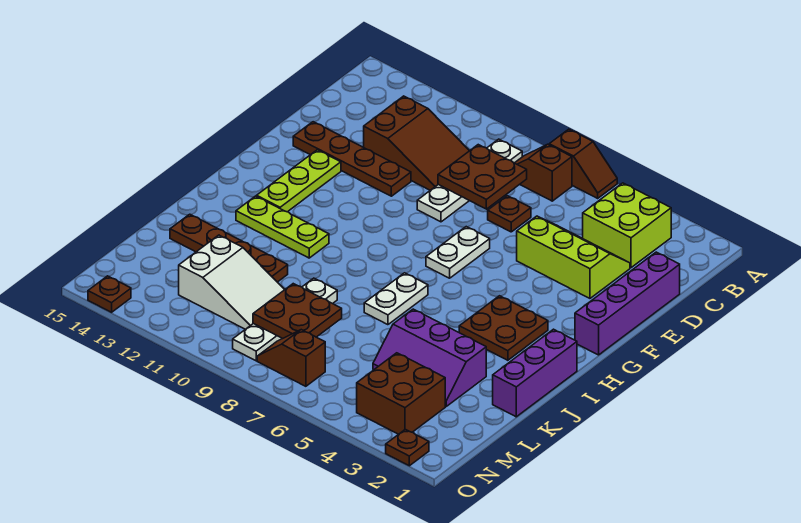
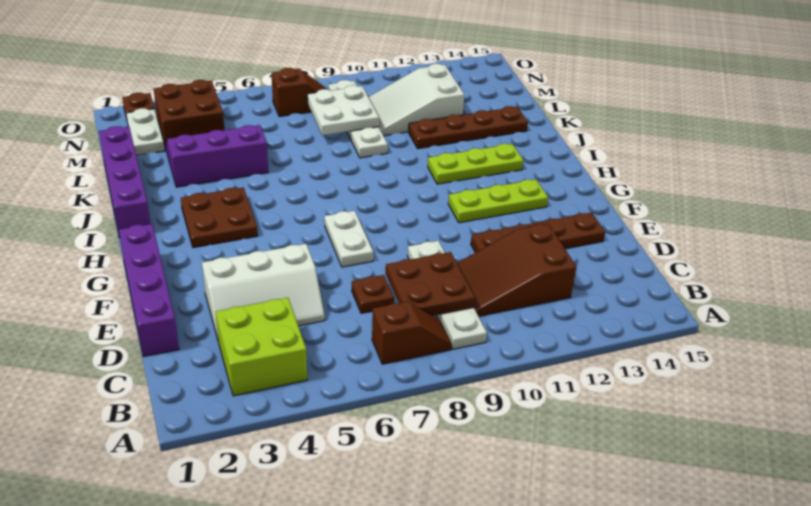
brown 1x2 slope [549,129,617,198] -> none
lime 2x3 slope [517,216,630,298] -> white 2x3 slope [202,244,325,339]
lime 1x3 plate [257,150,341,212] -> lime 1x3 plate turned to [448,179,548,223]
purple 1x3 brick [493,329,577,417] -> purple 1x4 brick [99,126,150,238]
white 1x2 plate [364,273,428,325] -> white 1x2 plate moved to [126,108,165,156]
brown 2x2 plate [253,284,342,339] -> white 2x2 plate [307,85,379,135]
brown 1x1 plate [88,276,131,312] -> none

